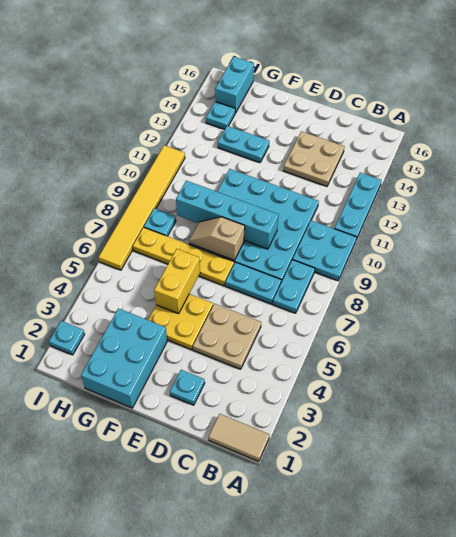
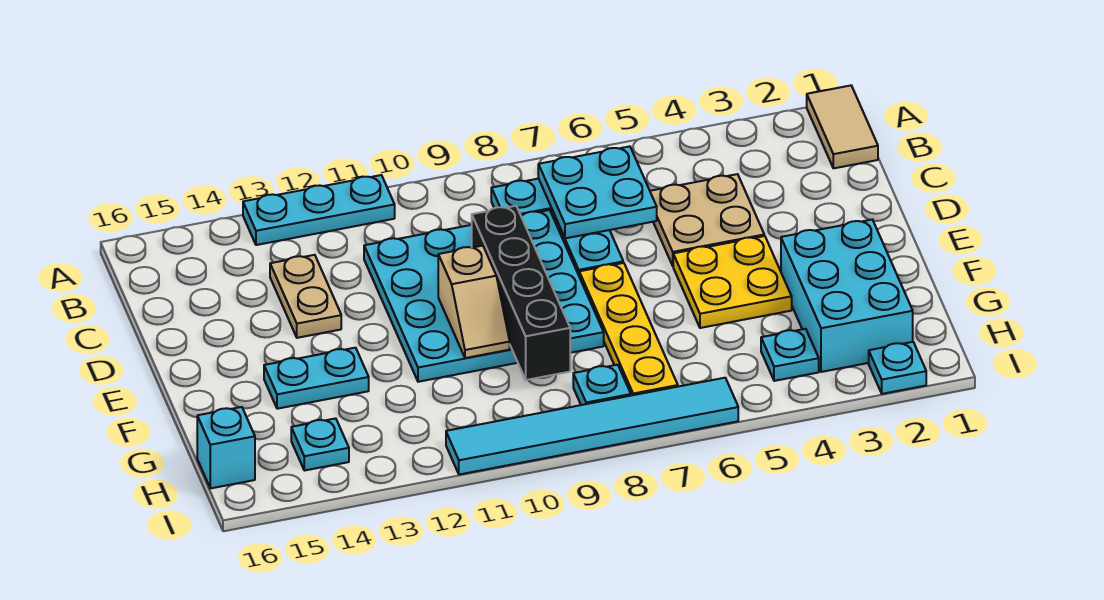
cyan 2x2 plate [293,220,357,281] -> cyan 2x2 plate moved to [538,146,657,238]
tan 2x2 plate [284,131,345,186] -> tan 1x2 plate [270,255,341,338]
cyan 1x1 plate [170,370,205,405] -> cyan 1x1 plate moved to [761,329,819,381]
cyan 1x4 brick [176,181,278,249] -> black 1x4 brick [472,206,570,380]
tan 1x2 slope [189,217,245,260] -> tan 1x2 slope moved to [438,246,510,358]
cyan 2x3 brick [81,308,167,408] -> cyan 2x3 brick turned to [781,220,913,372]
yellow 1x2 brick [154,249,200,314] -> none
cyan 1x2 plate [218,126,269,163] -> cyan 1x2 plate turned to [264,348,369,409]
cyan 1x2 brick [215,57,254,113] -> cyan 1x1 brick [197,407,255,488]
yellow 1x6 tile [99,145,185,270] -> cyan 1x6 tile [446,378,738,475]

